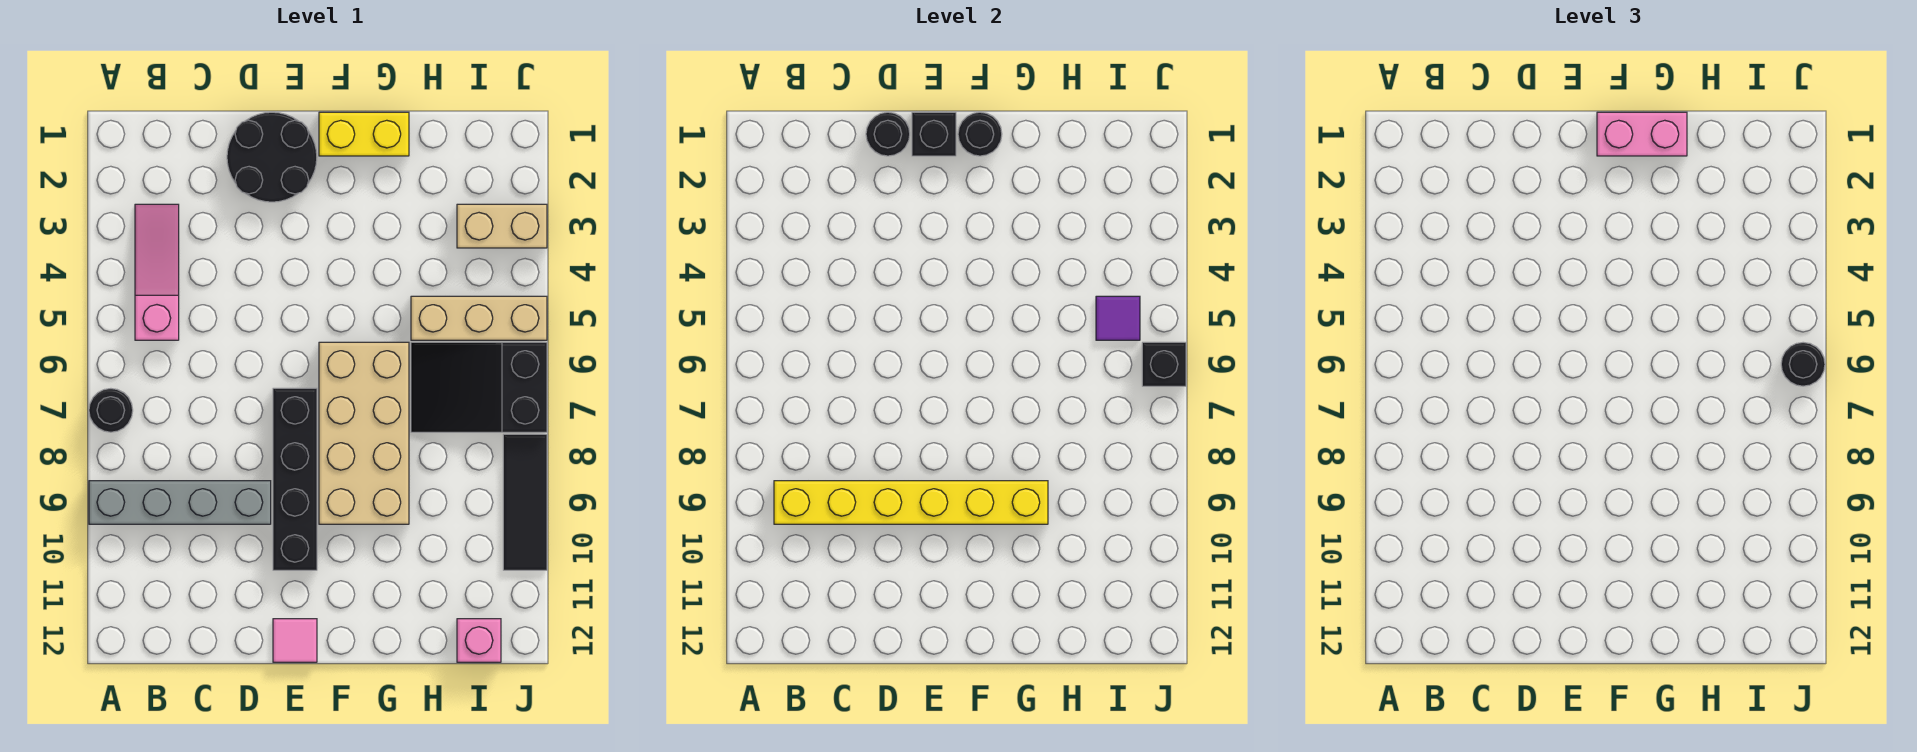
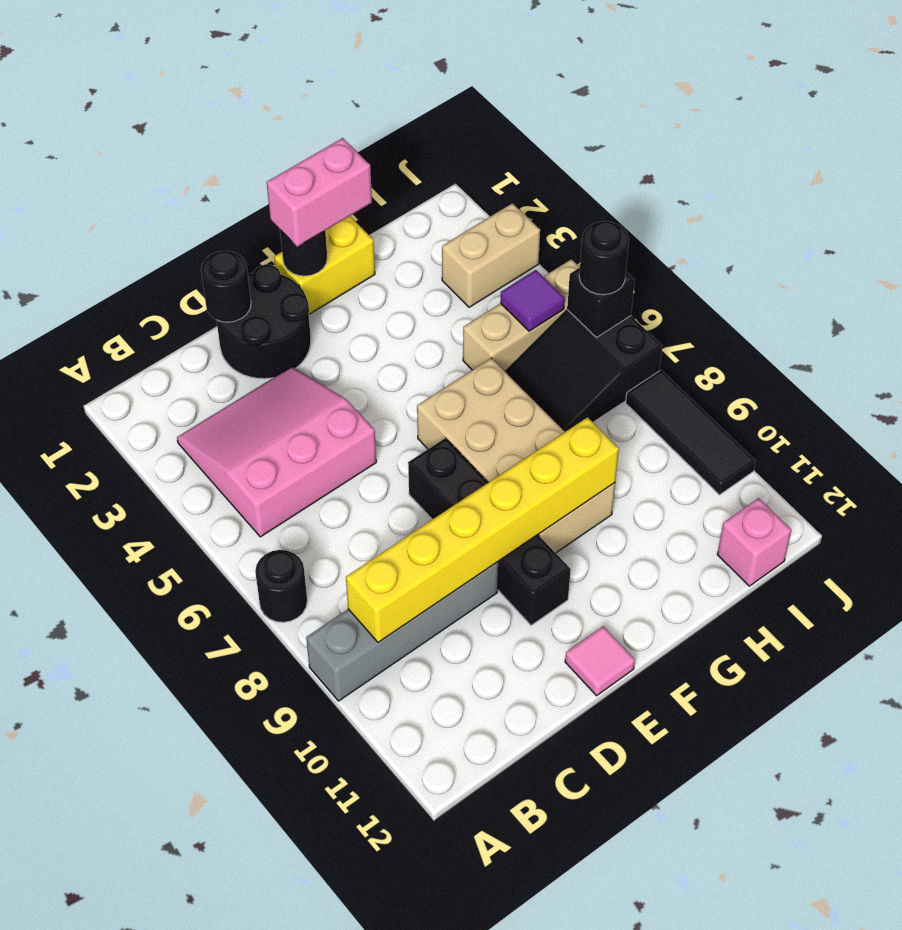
pink 1x3 slope [135,204,179,340] -> pink 3x3 slope [177,367,376,537]
black 1x1 brick [912,112,956,156] -> none

